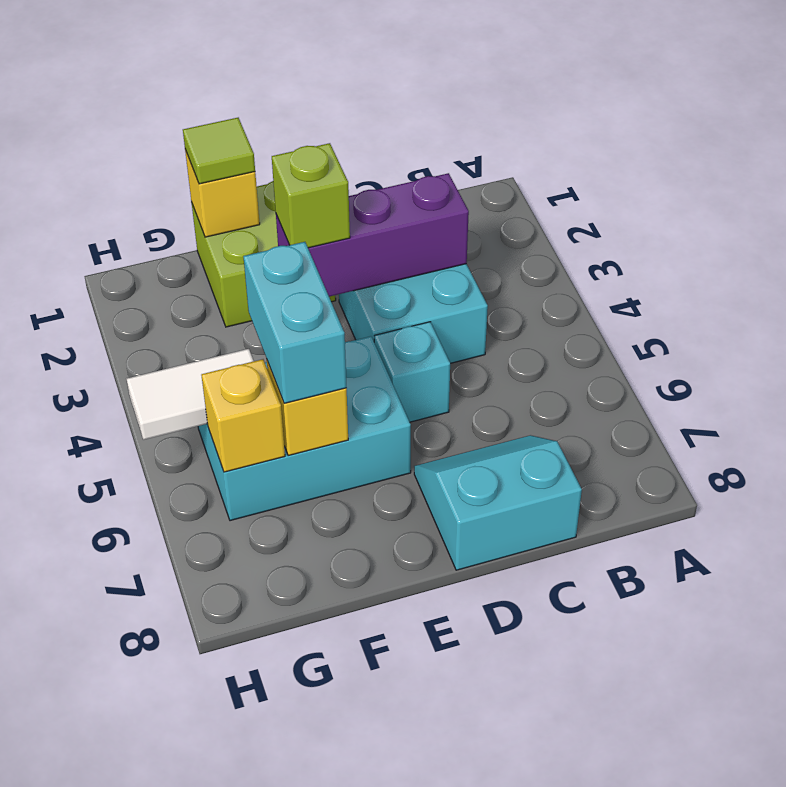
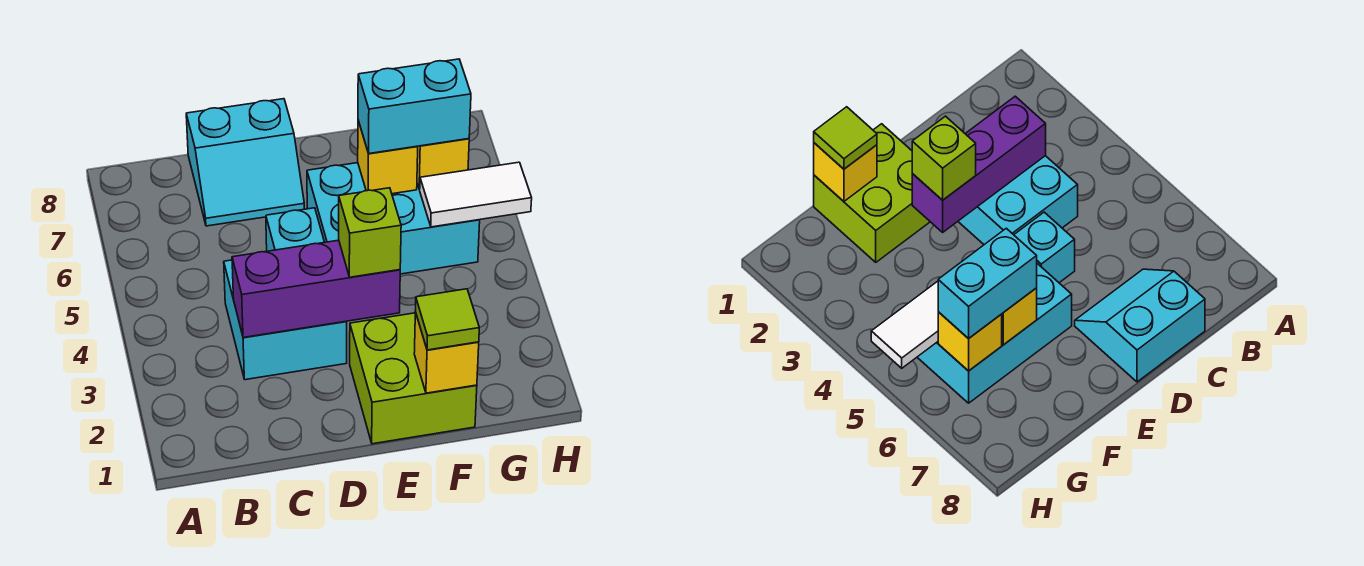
cyan 1x2 brick [243,242,347,403] -> cyan 1x2 brick turned to [358,59,471,154]

